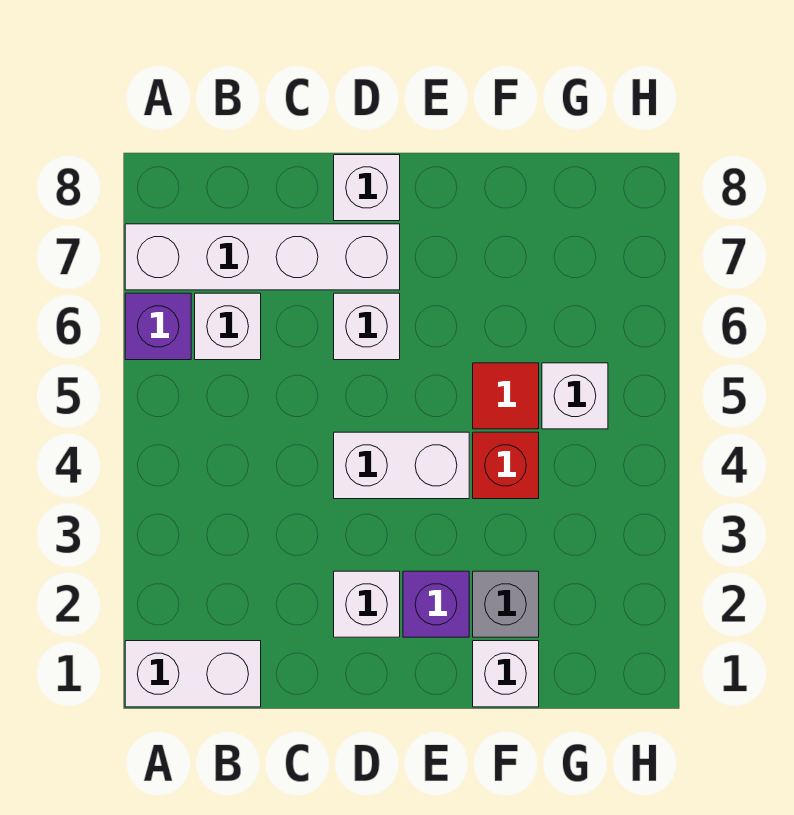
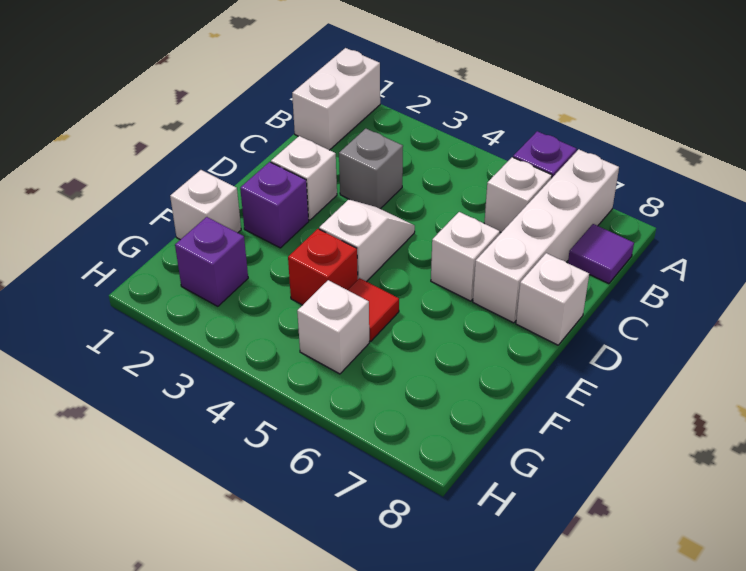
none -> purple 1x1 tile [568,224,634,284]
white 1x2 brick [334,432,469,499] -> white 1x2 slope [319,200,415,282]
grey 1x1 brick [473,571,539,637] -> grey 1x1 brick moved to [339,129,403,209]
none -> purple 1x1 brick [175,217,248,306]

